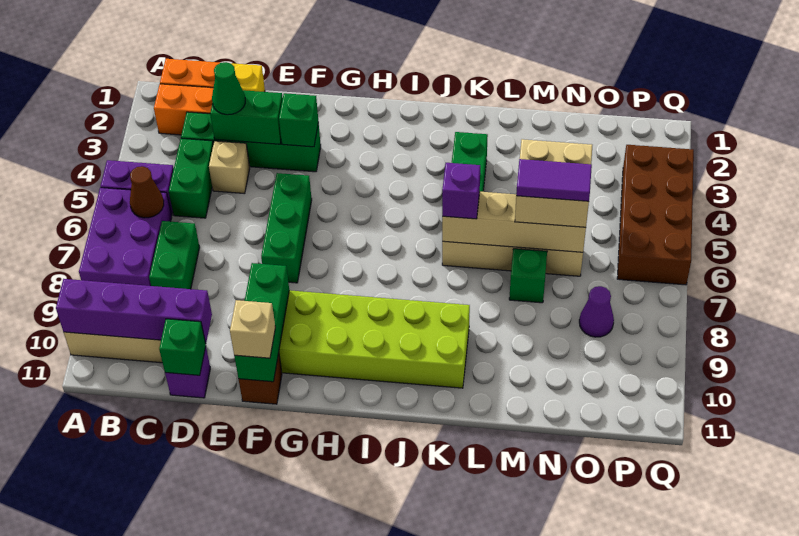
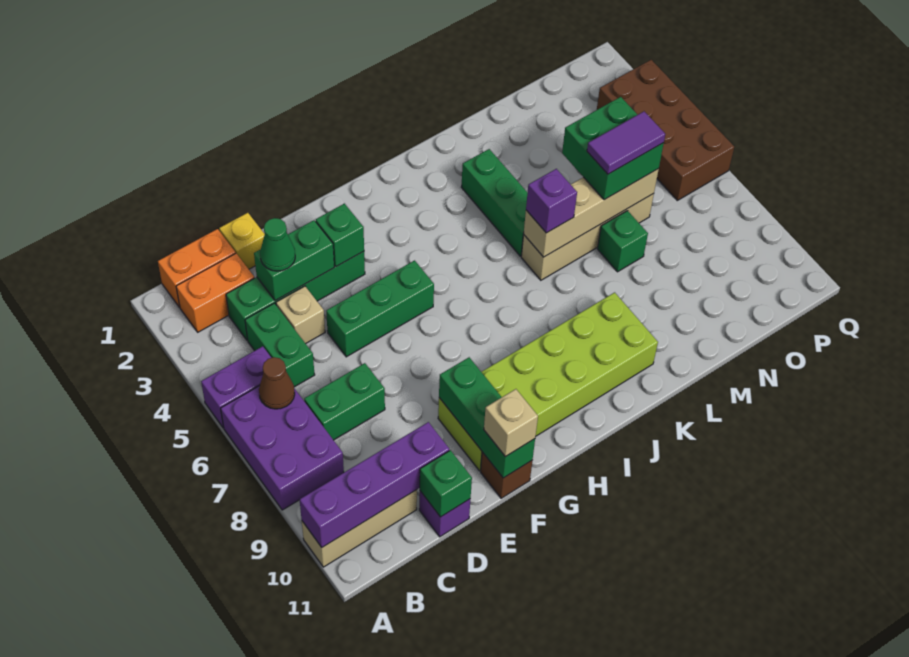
green 1x2 brick [149,221,200,289] -> green 1x2 brick turned to [304,363,385,440]
green 1x3 brick [261,173,312,283] -> green 1x3 brick turned to [326,260,434,357]
tan 2x2 brick [515,139,592,227] -> green 2x2 brick [562,97,664,200]
purple 1x1 cone [579,286,614,337] -> none

